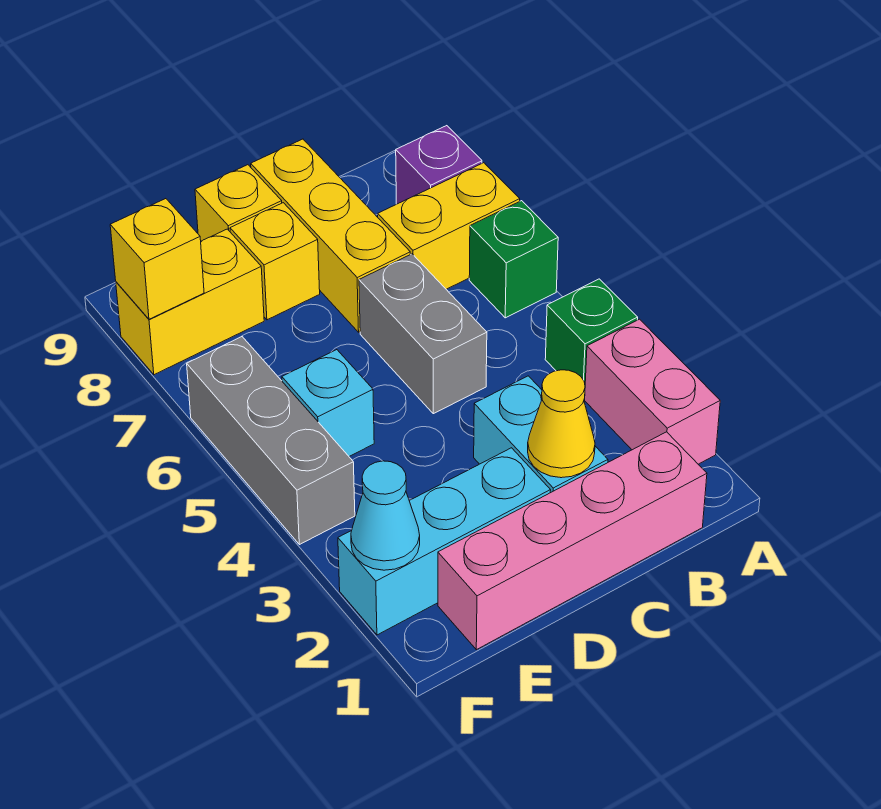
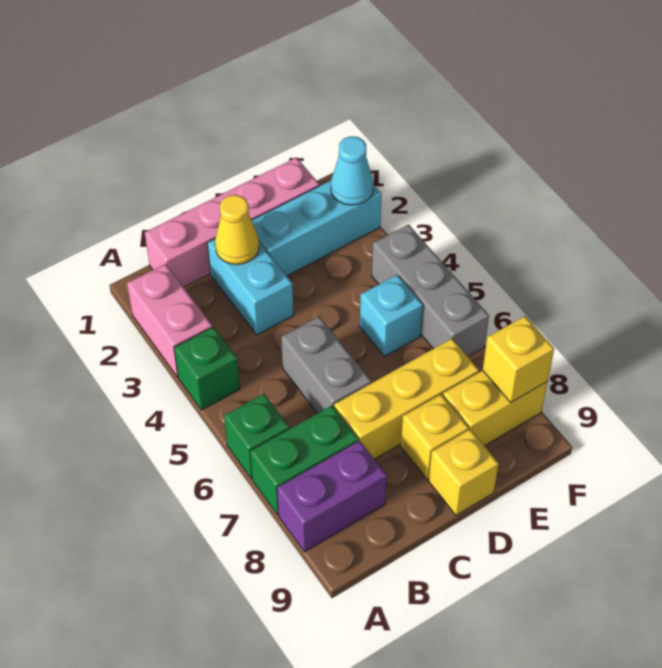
yellow 1x2 brick [378,163,520,289] -> green 1x2 brick [250,406,358,515]
purple 1x1 brick [396,126,482,204] -> purple 1x2 brick [277,441,387,552]
yellow 1x3 brick [251,139,410,332] -> yellow 1x3 brick turned to [334,339,479,459]

